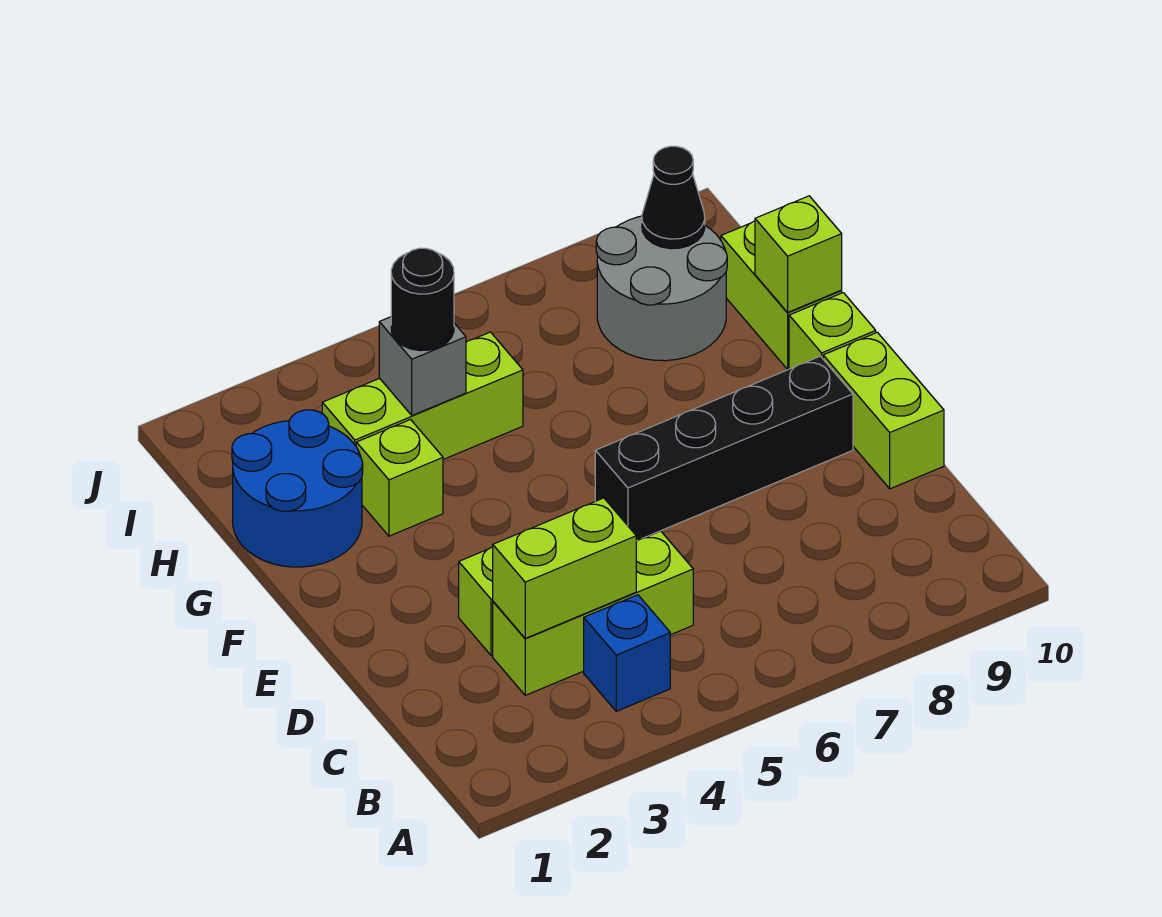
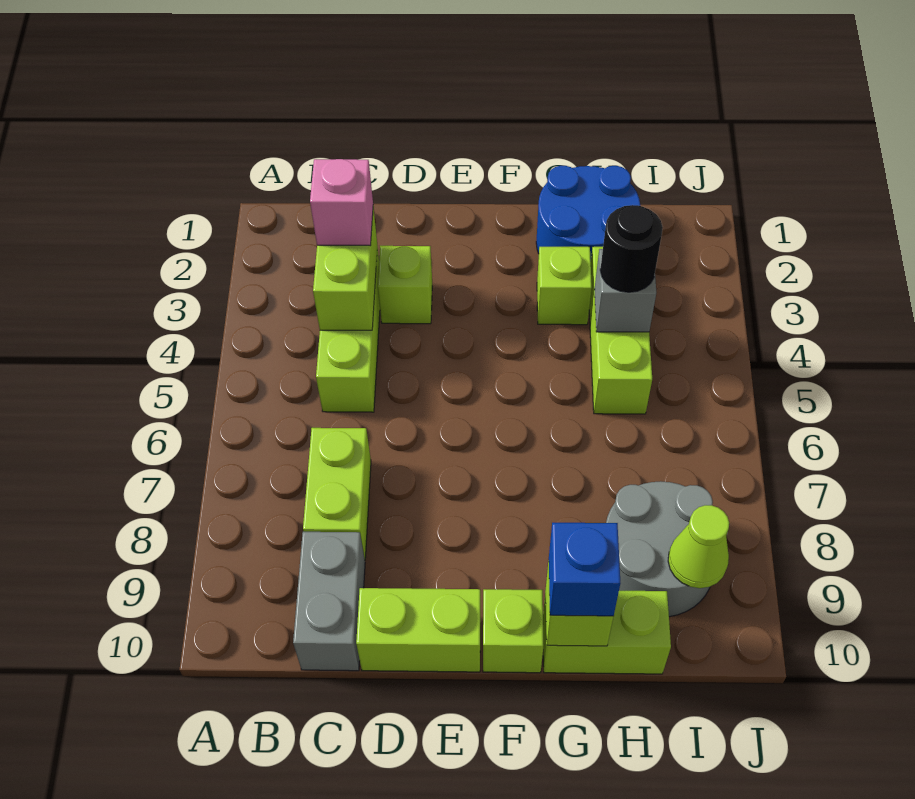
blue 1x1 brick [584,595,670,711] -> blue 1x1 brick moved to [549,523,620,616]
none -> pink 1x1 brick [310,159,373,246]
none -> lime 1x2 brick [303,428,371,559]
none -> grey 1x2 brick [293,532,365,671]
black 1x4 brick [595,356,853,541] -> none
black 1x1 cone [642,146,705,249] -> lime 1x1 cone [668,505,729,588]

